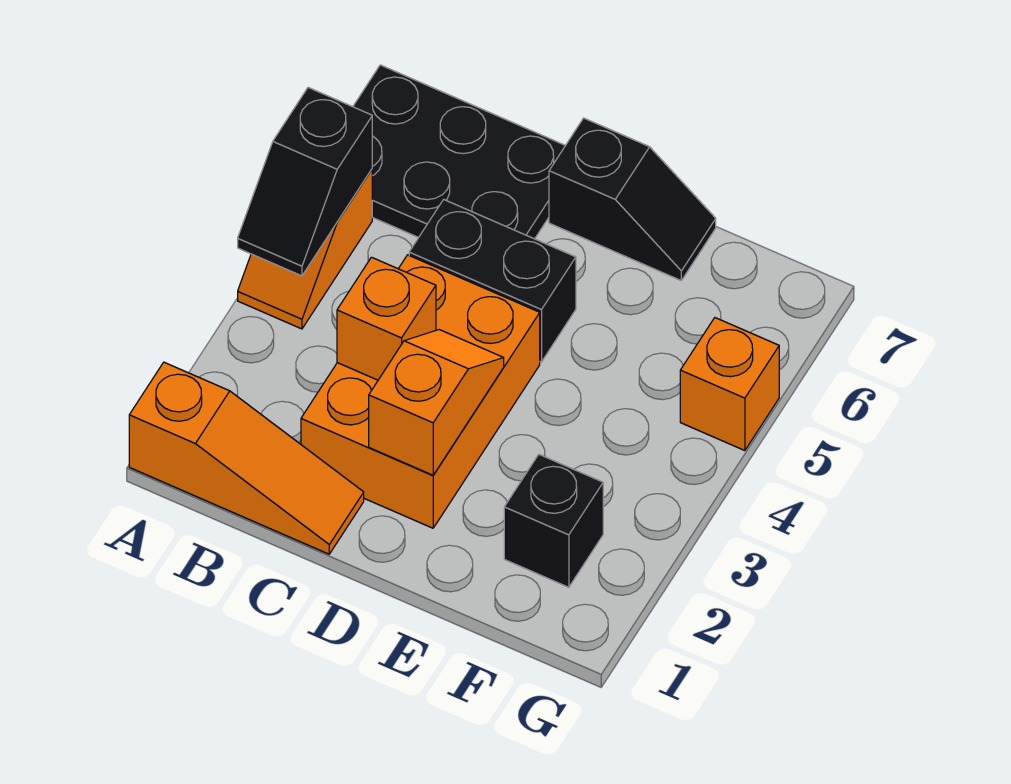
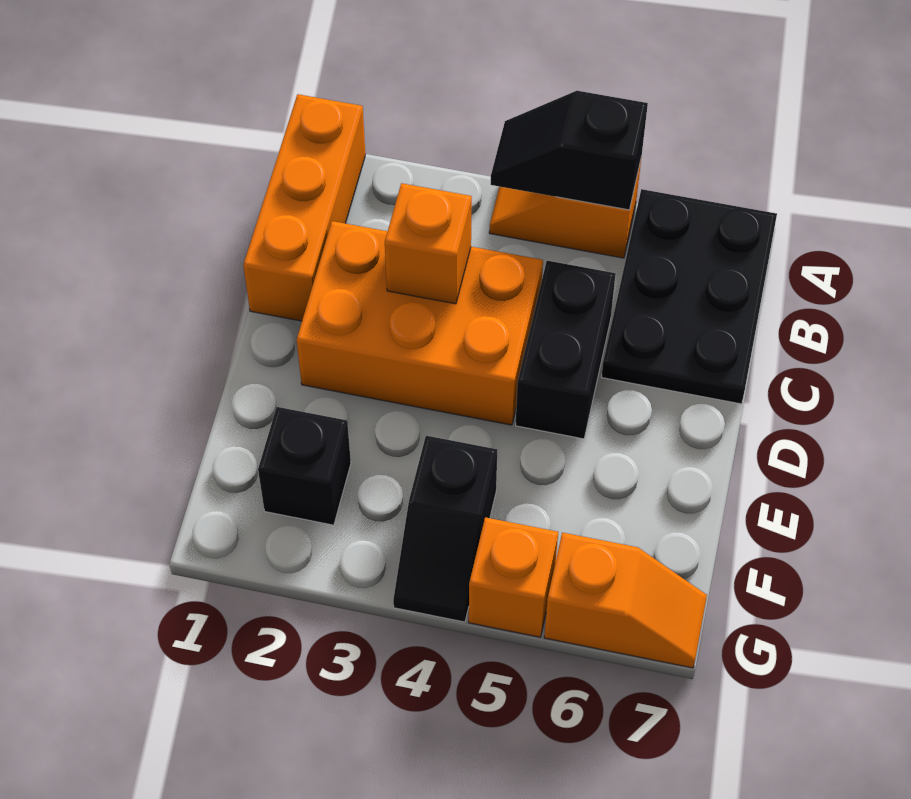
orange 1x3 slope [129,362,364,554] -> orange 1x3 brick [243,94,365,321]
orange 1x2 slope [369,330,504,475] -> orange 1x2 slope moved to [544,533,707,668]
black 1x2 slope [549,118,716,280] -> black 1x2 slope moved to [393,436,497,622]

